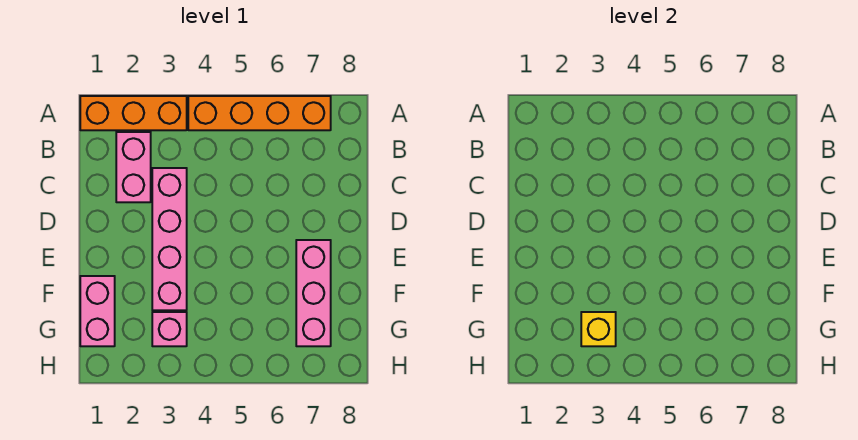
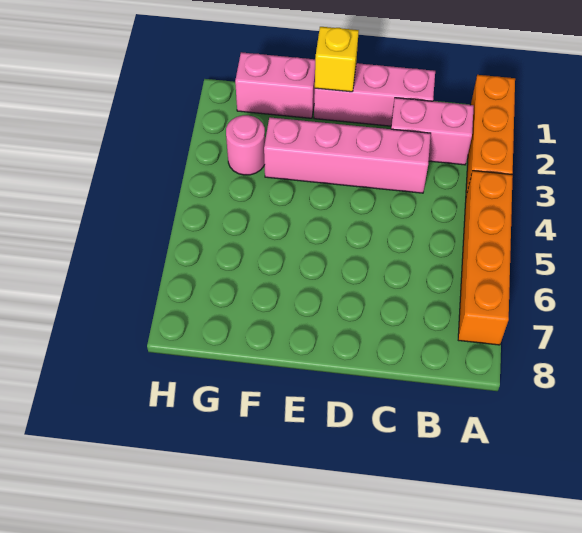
pink 1x3 brick [296,240,331,346] -> pink 1x3 brick moved to [314,63,435,126]
pink 1x1 brick [152,312,187,346] -> pink 1x1 round brick [226,115,265,175]
yellow 1x1 brick [581,312,616,346] -> yellow 1x1 brick moved to [315,27,359,92]

